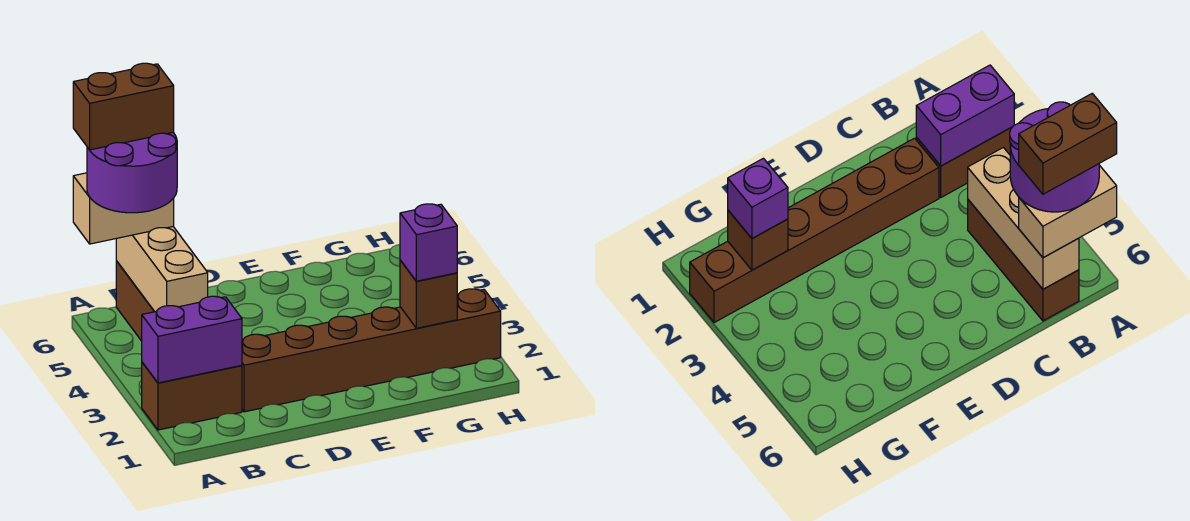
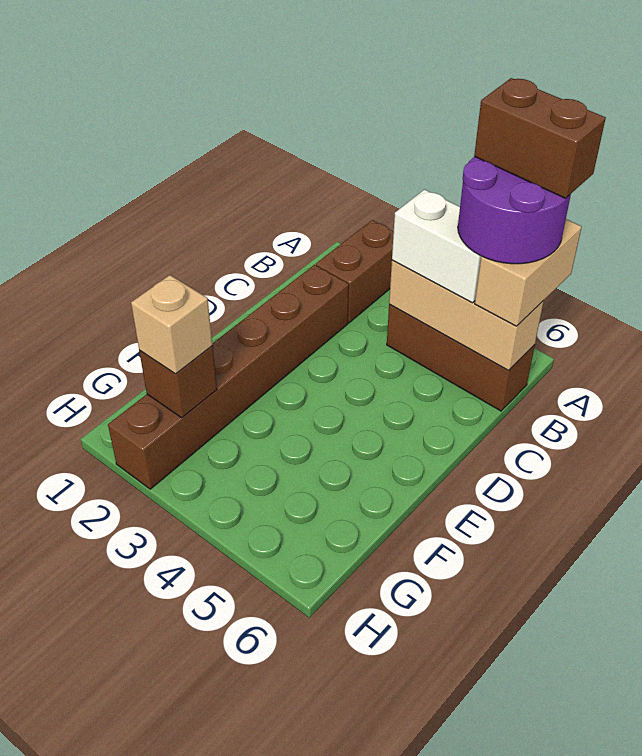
purple 1x2 brick [142,296,242,383] -> none
brown 1x2 brick [73,63,174,150] -> brown 1x2 brick turned to [474,78,606,199]
none -> white 1x2 brick [392,190,482,303]
purple 1x1 brick [400,204,457,281] -> tan 1x1 brick [131,275,212,374]

